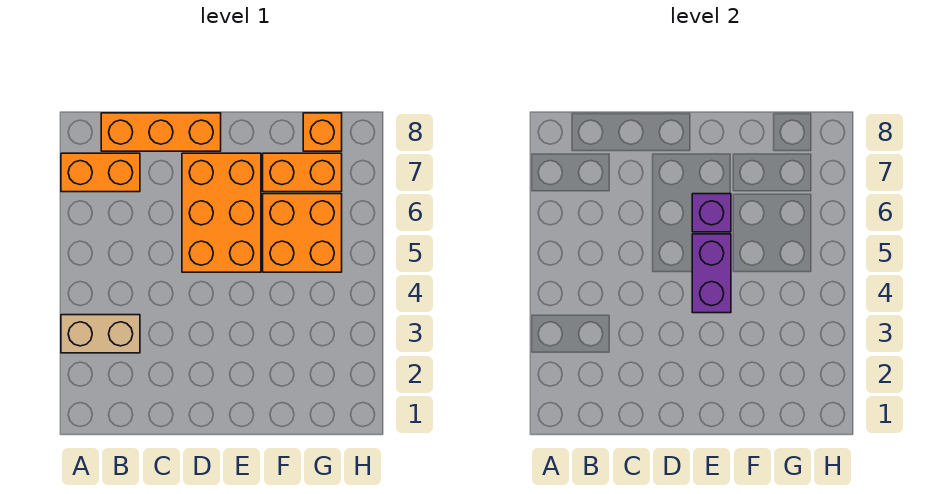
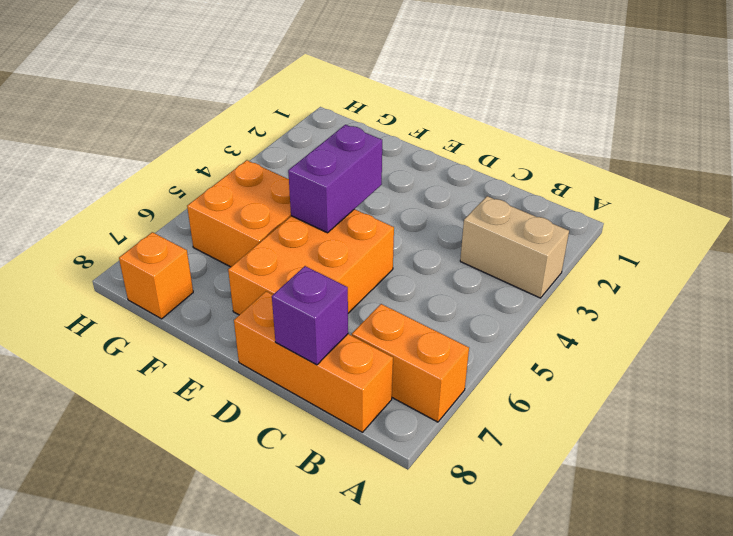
purple 1x1 brick [692,194,731,232] -> purple 1x1 brick moved to [272,266,348,365]
orange 1x2 brick [263,153,342,192] -> none

